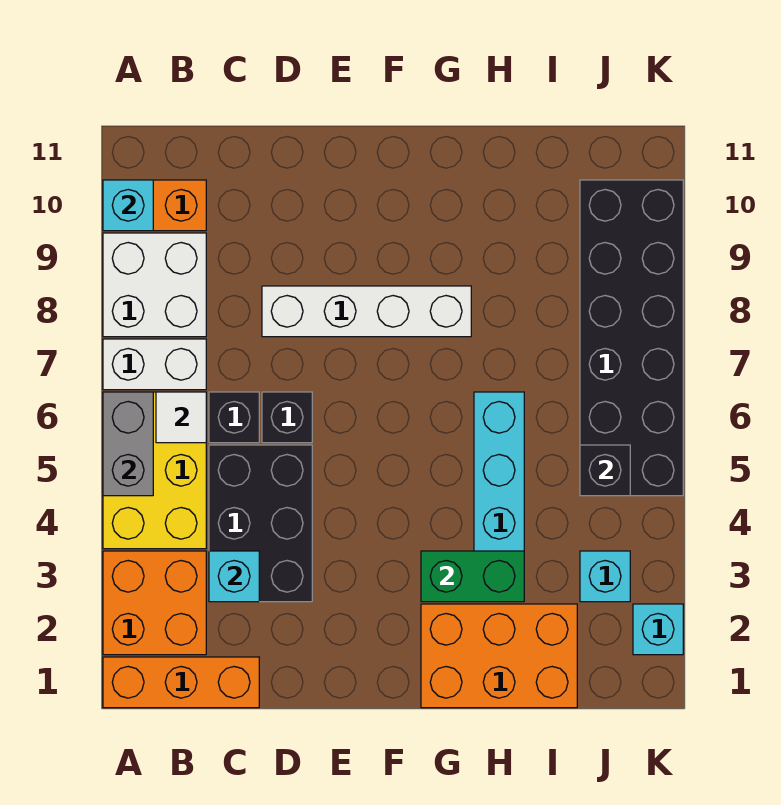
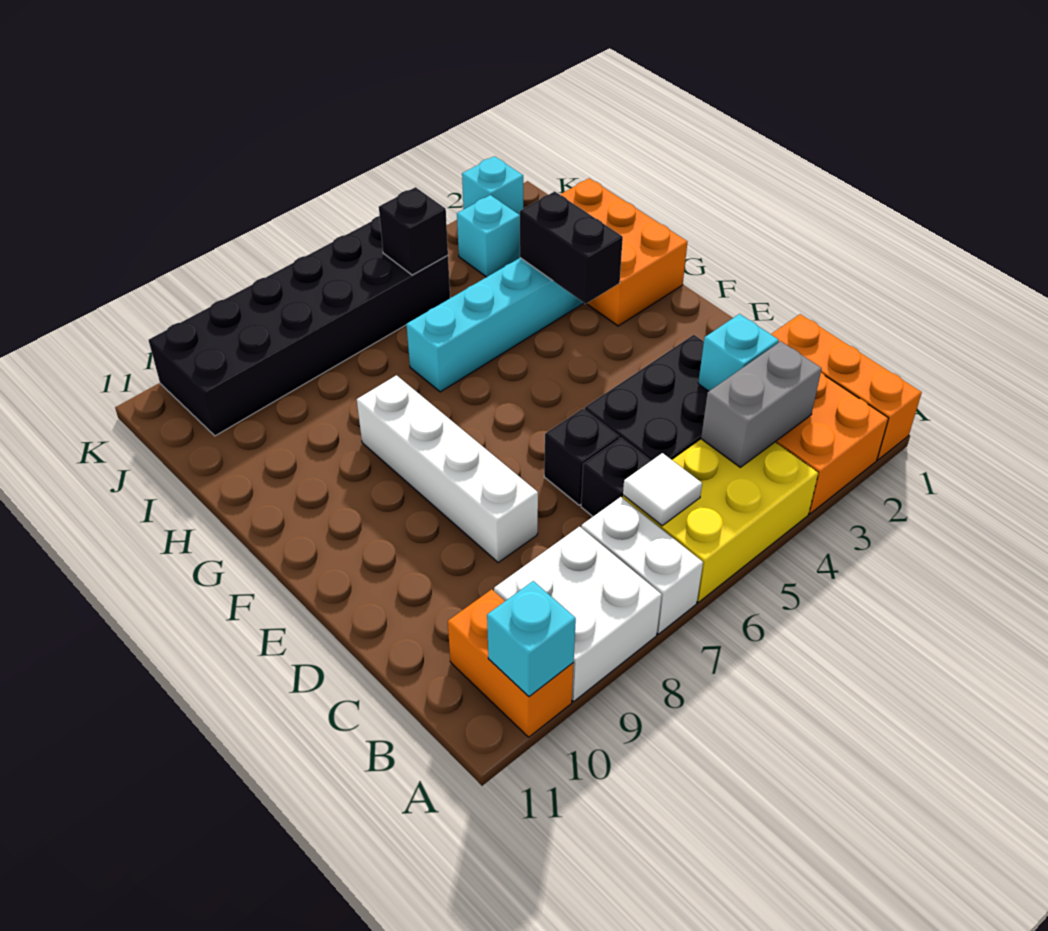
grey 1x2 brick [103,392,153,496] -> grey 1x2 brick moved to [701,341,822,467]
green 1x2 brick [421,551,524,602] -> black 1x2 brick [520,191,623,304]

